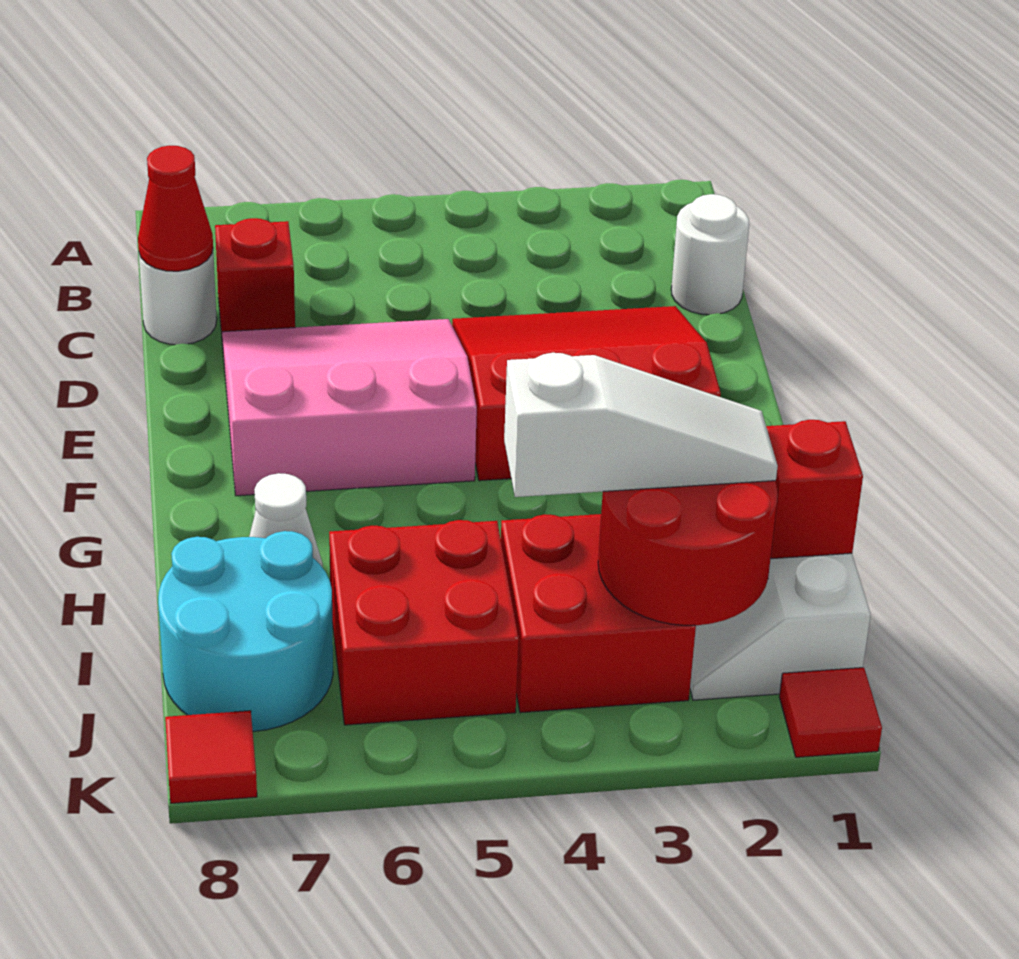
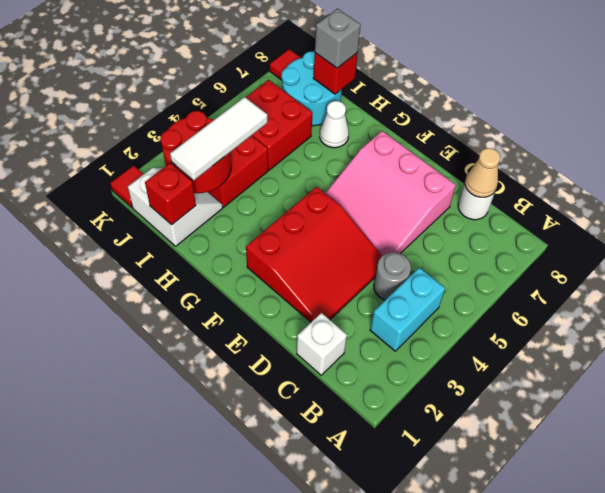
none -> cyan 1x2 brick [370,268,445,351]
white 1x1 round brick [671,194,749,315] -> white 1x1 brick [297,313,347,375]
none -> grey 1x1 round brick [374,252,411,300]
red 1x1 brick [215,218,295,334] -> red 1x1 brick moved to [313,53,358,94]
red 1x1 cone [138,146,213,271] -> tan 1x1 cone [465,148,500,197]
pink 3x3 slope [222,319,477,496] -> pink 3x3 slope turned to [325,131,456,256]
white 1x3 slope [504,353,778,497] -> white 1x3 tile [170,97,268,180]
none -> grey 1x1 brick [315,9,361,68]

